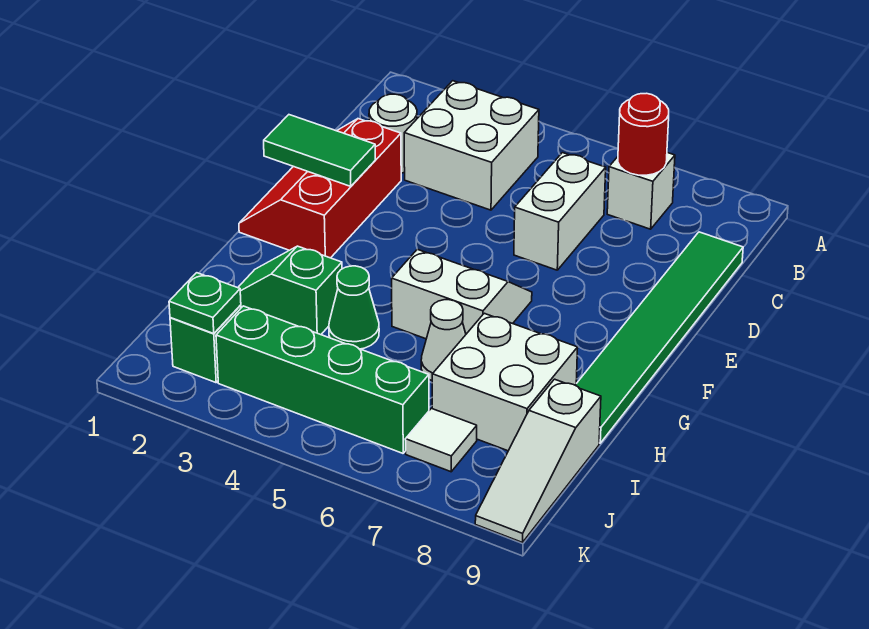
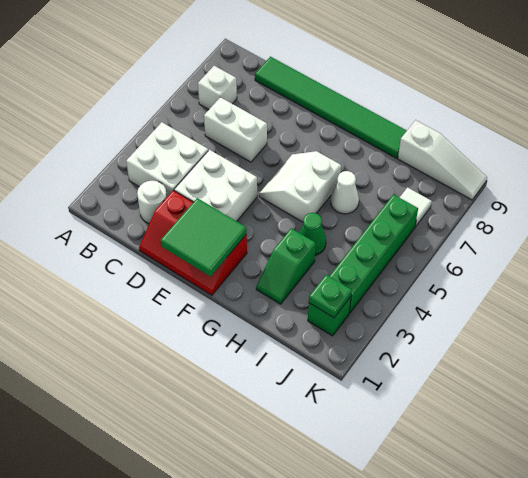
red 1x1 round brick [618,93,669,175] -> none
green 1x2 tile [264,115,375,186] -> green 2x2 tile [161,198,247,276]
white 2x2 brick [432,313,578,451] -> white 2x2 brick moved to [174,150,257,221]

